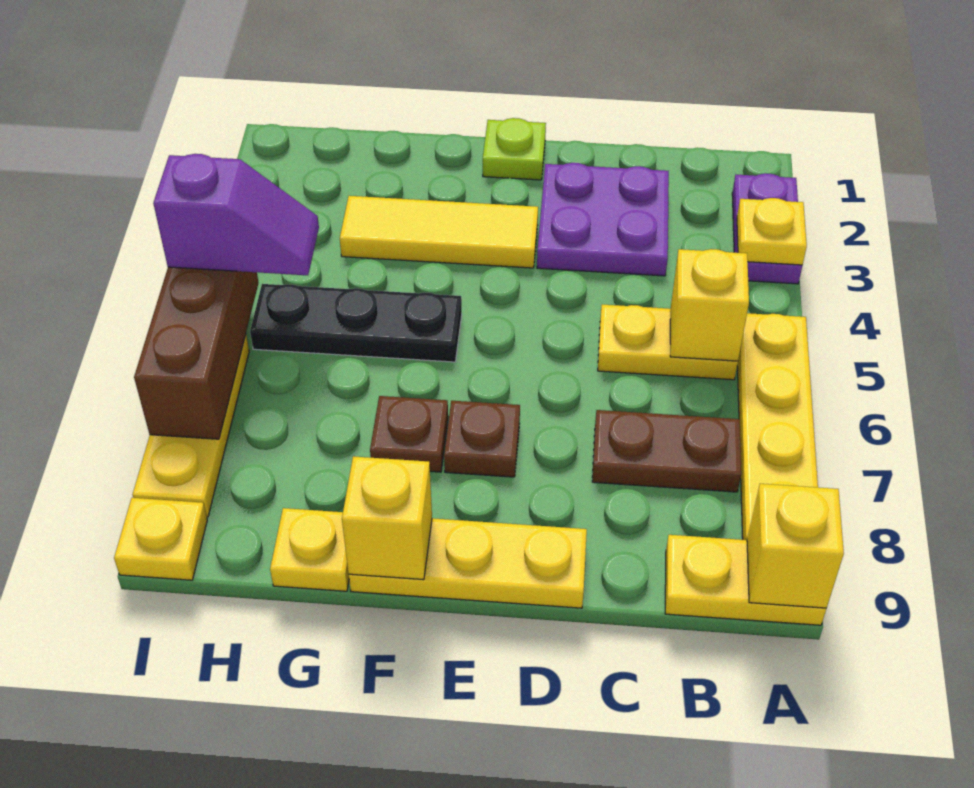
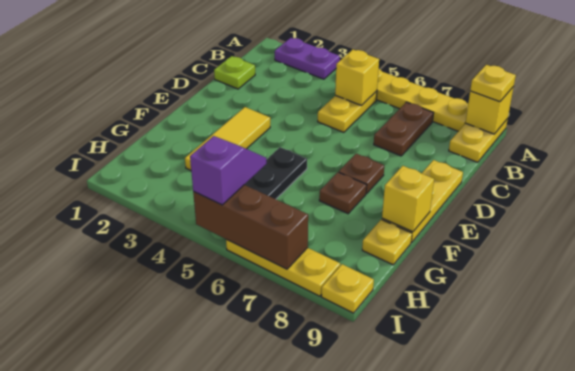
yellow 1x1 plate [737,198,807,265] -> yellow 1x1 plate moved to [470,65,516,102]
purple 2x2 plate [537,163,669,276] -> none
lime 1x1 plate [483,118,546,180] -> lime 1x1 plate moved to [214,56,255,89]

